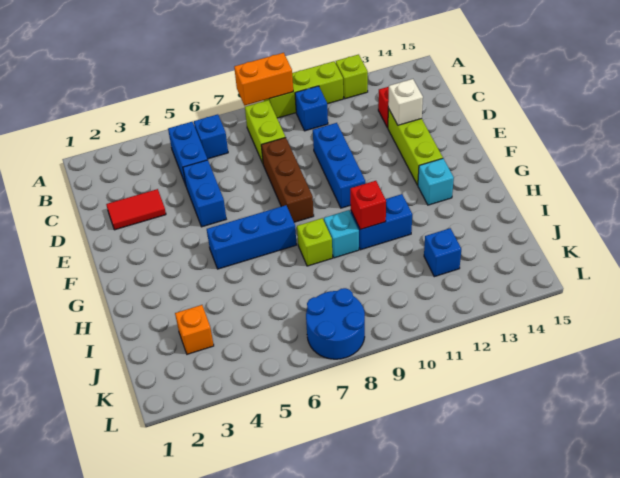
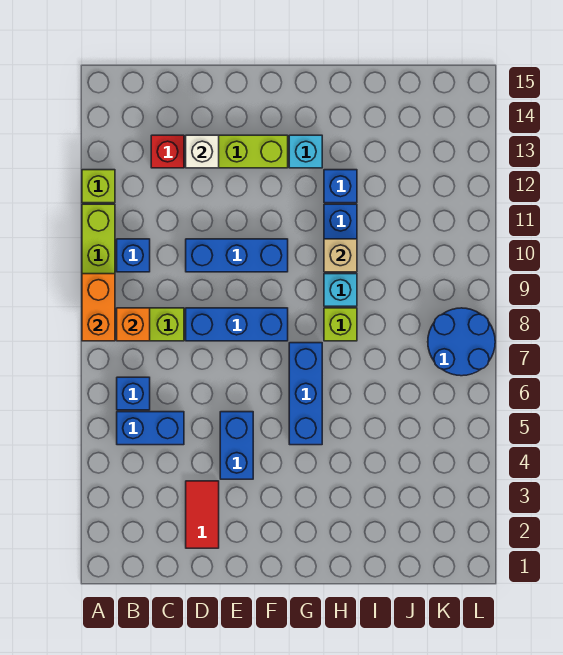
blue 1x2 brick [183,160,226,227] -> blue 1x2 brick turned to [220,412,253,479]
brown 1x3 brick [261,137,314,222] -> blue 1x3 brick [186,308,288,341]
red 1x1 brick [350,181,386,230] -> tan 1x1 brick [324,239,357,272]
orange 1x1 brick [175,305,214,354] -> orange 1x1 brick moved to [117,308,150,341]
blue 1x1 brick [424,228,461,277] -> blue 1x1 brick moved to [324,170,357,203]

